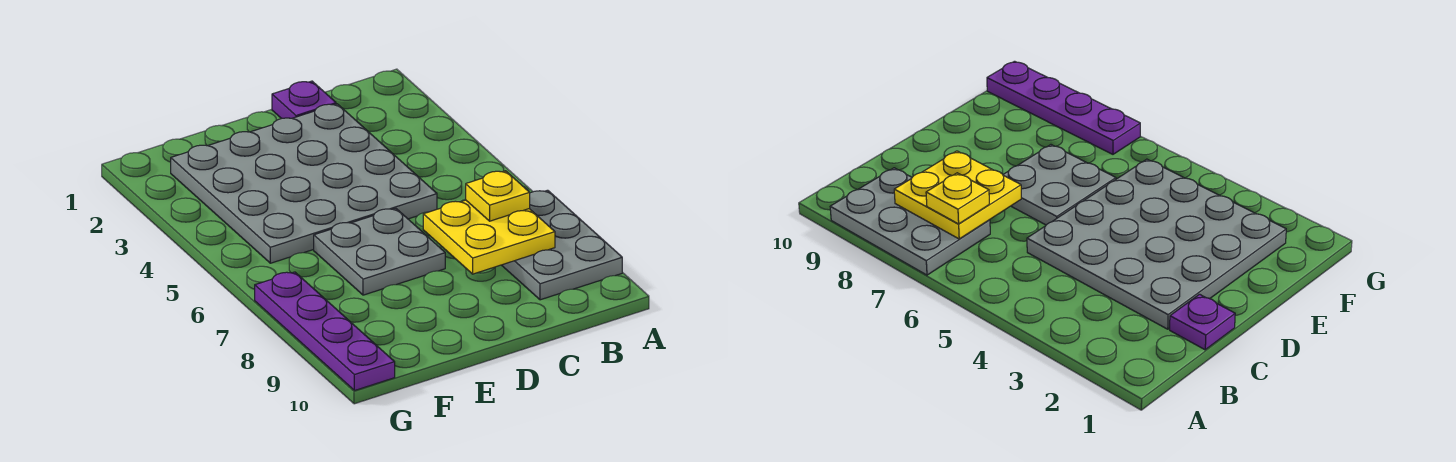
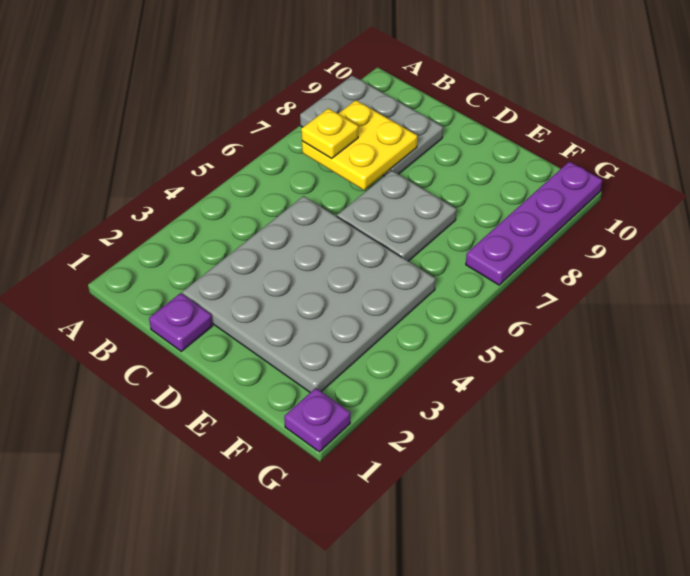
grey 2x3 plate [502,190,622,300] -> grey 2x3 plate turned to [300,76,443,176]
none -> purple 1x1 plate [284,388,350,452]

